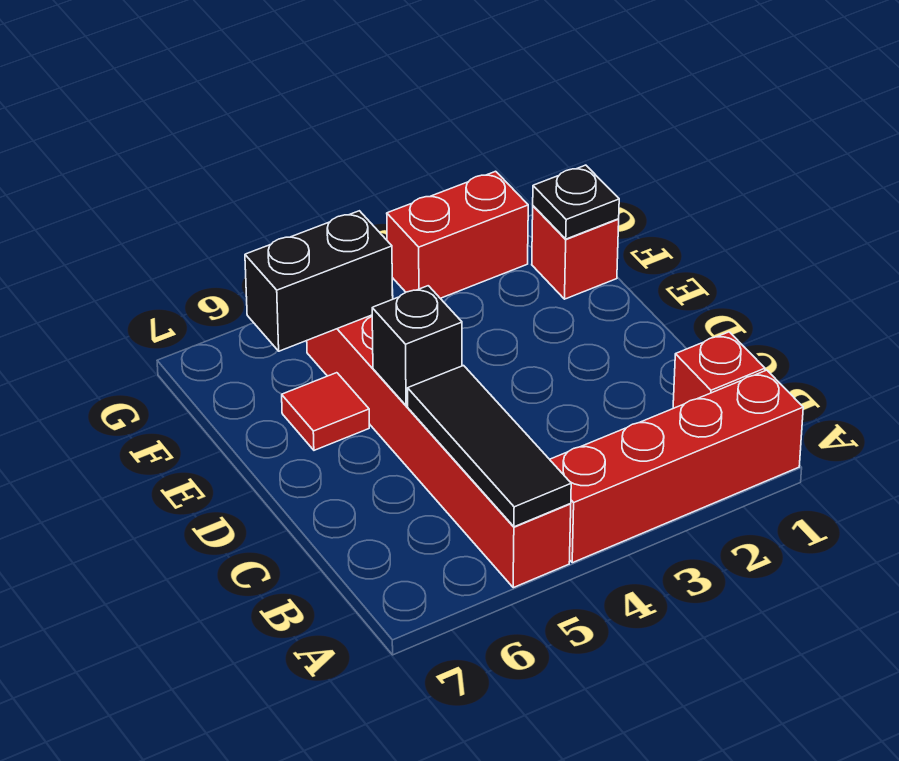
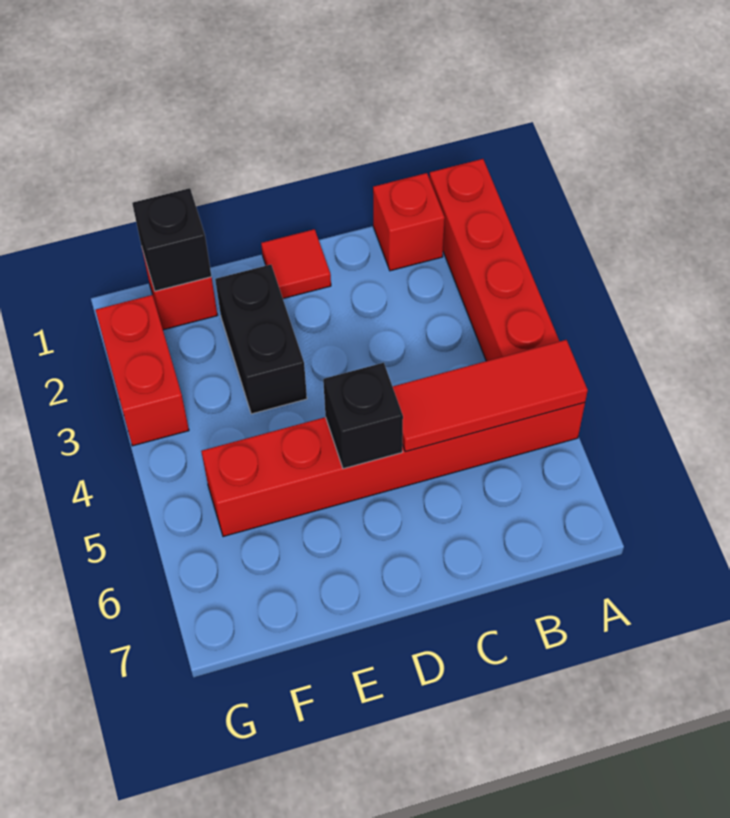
black 1x3 tile [408,366,571,527] -> red 1x3 tile [393,340,588,452]
red 1x1 tile [282,373,369,450] -> red 1x1 tile moved to [261,229,331,299]
black 1x1 plate [533,165,619,239] -> black 1x1 brick [132,188,211,291]
black 1x2 brick [245,211,393,351] -> black 1x2 brick moved to [215,265,307,414]

